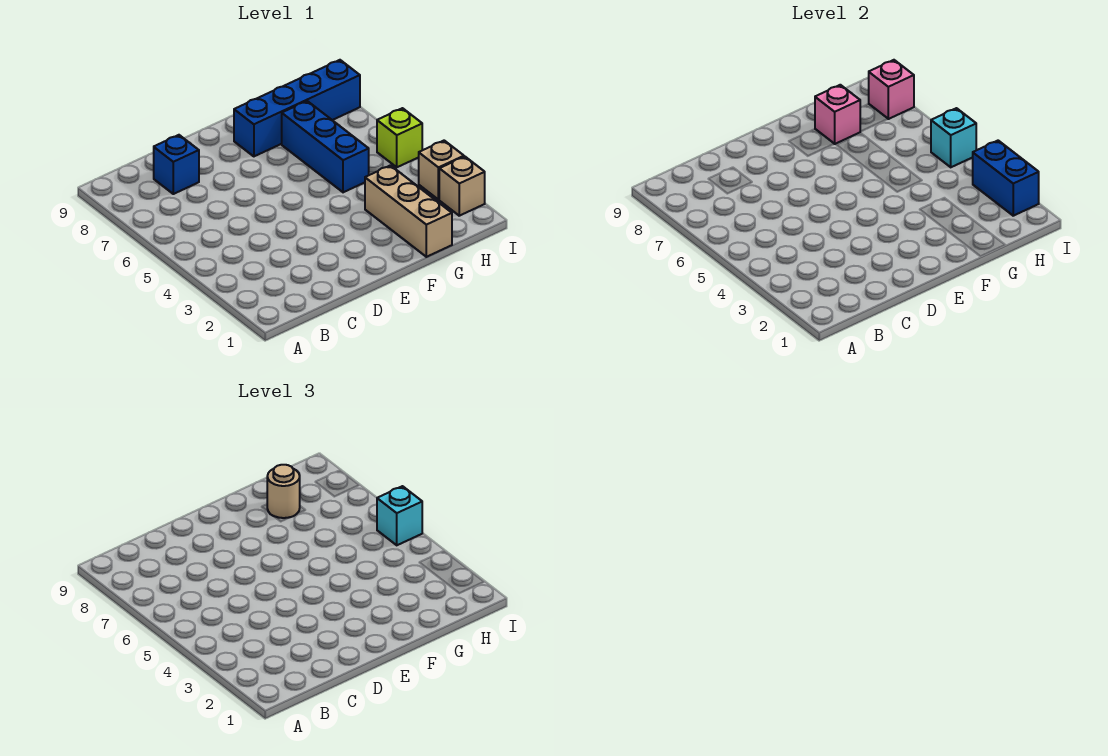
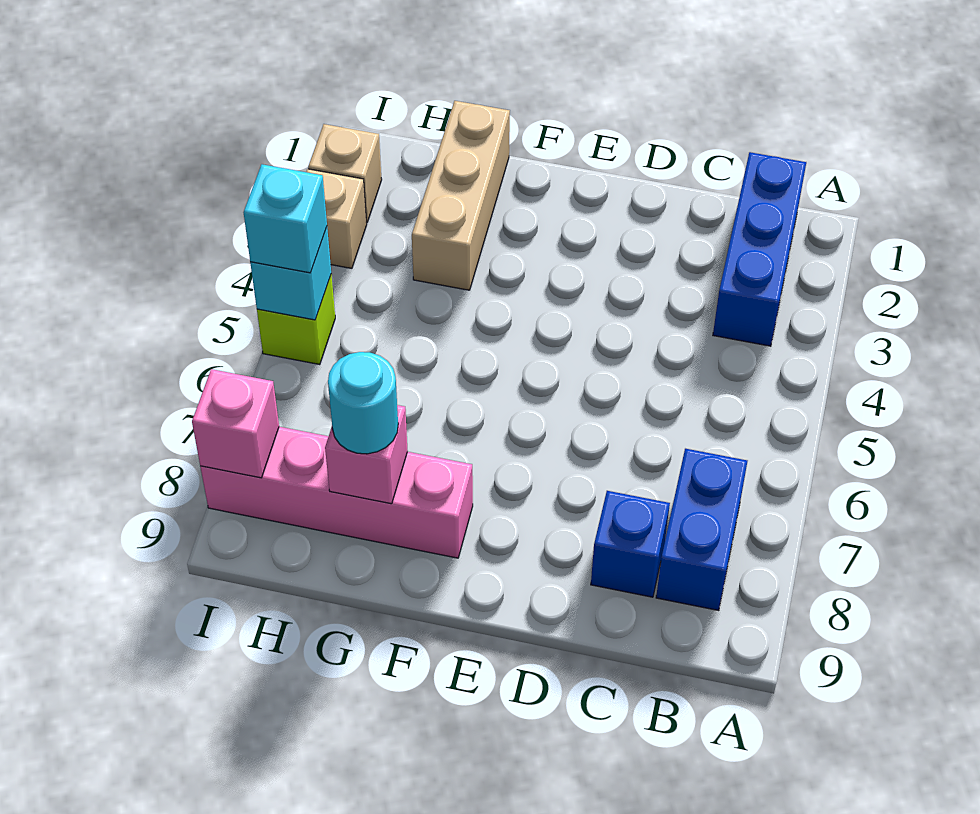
blue 1x4 brick [234,60,360,156] -> pink 1x4 brick [200,427,473,558]
blue 1x3 brick [282,101,369,192] -> blue 1x3 brick moved to [713,152,806,346]
tan 1x1 round brick [267,465,300,518] -> cyan 1x1 round brick [328,352,398,454]
blue 1x2 brick [973,141,1039,216] -> blue 1x2 brick moved to [656,449,747,611]

